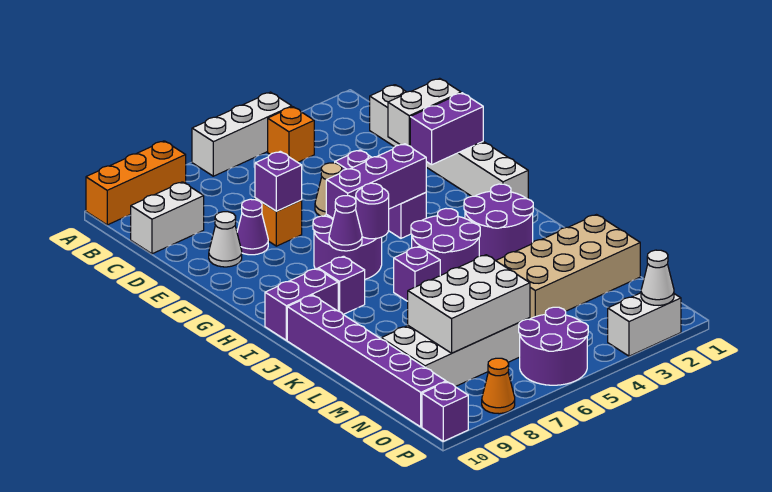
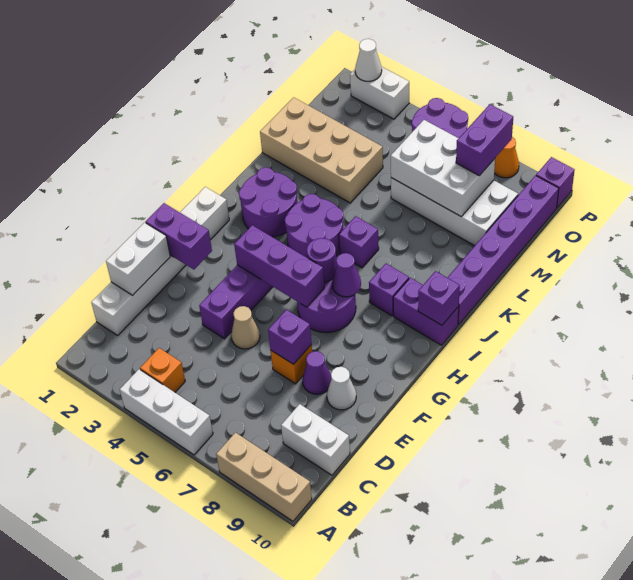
orange 1x3 brick [86,141,186,225] -> tan 1x3 brick [216,432,312,521]
white 1x2 brick [388,78,461,146] -> white 1x2 brick turned to [106,223,170,295]
none -> purple 1x1 brick [418,271,460,325]
none -> purple 1x2 brick [456,104,513,176]

